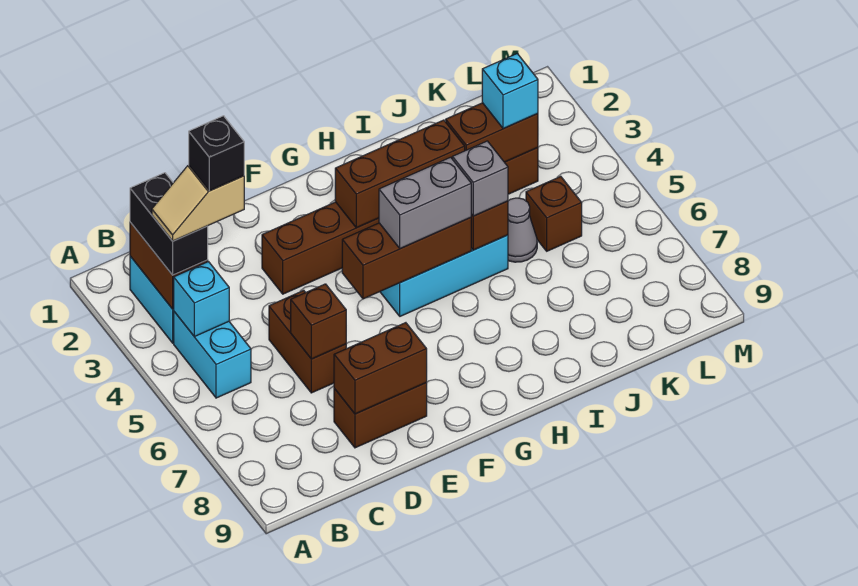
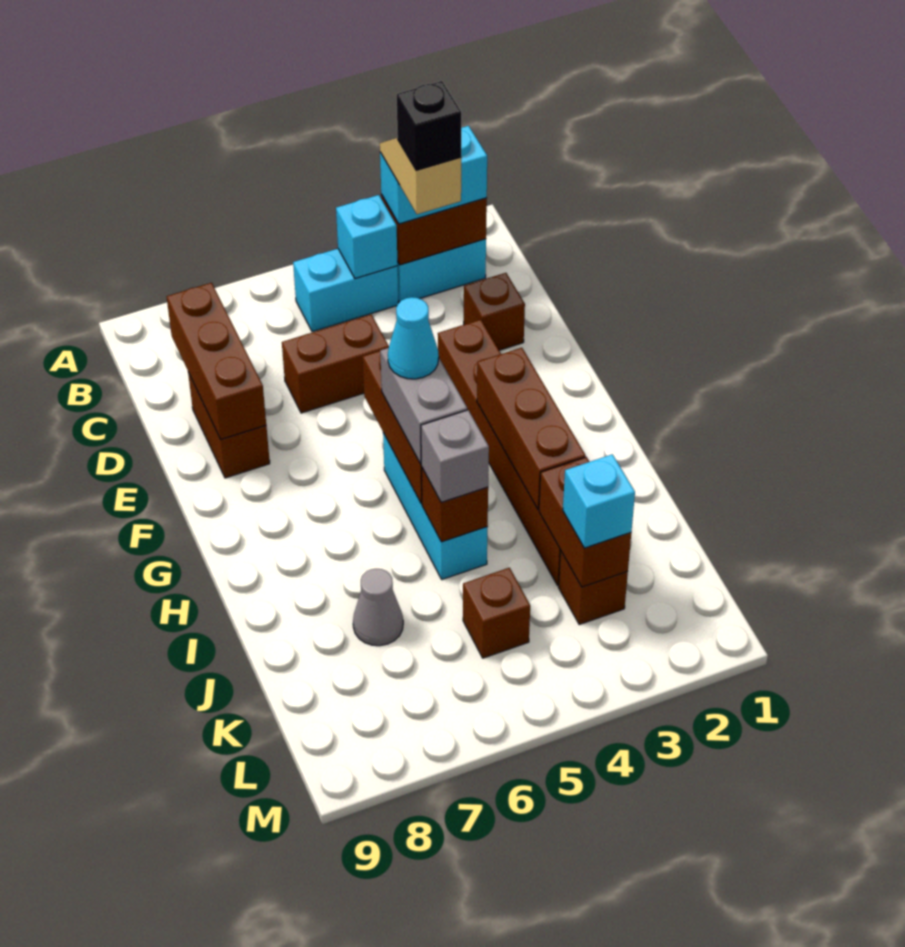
black 1x2 brick [130,173,208,275] -> cyan 1x2 brick [380,126,487,224]
brown 1x1 brick [291,284,346,359] -> brown 1x1 brick moved to [464,273,525,350]
brown 1x2 brick [334,323,427,414] -> brown 1x3 brick [166,283,266,440]
none -> cyan 1x1 cone [388,297,439,379]
grey 1x1 cone [508,198,537,262] -> grey 1x1 cone moved to [353,569,403,646]

